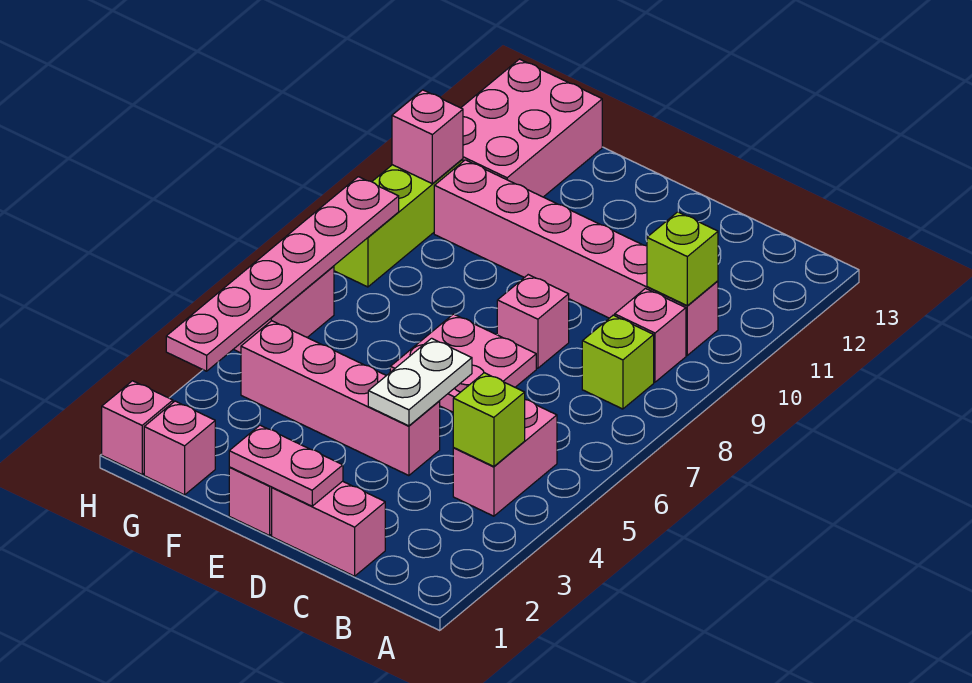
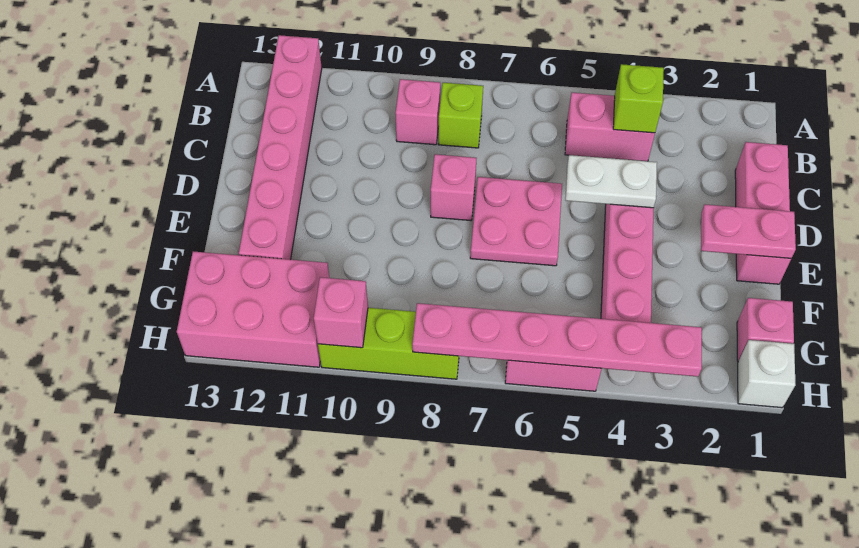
pink 1x6 brick [434,160,718,355] -> pink 1x6 brick moved to [239,35,322,260]
lime 1x1 brick [647,212,718,306] -> none
pink 1x2 plate [229,425,343,506] -> pink 1x2 plate turned to [701,204,796,258]
pink 1x1 brick [102,381,173,474] -> white 1x1 brick [738,340,795,408]

